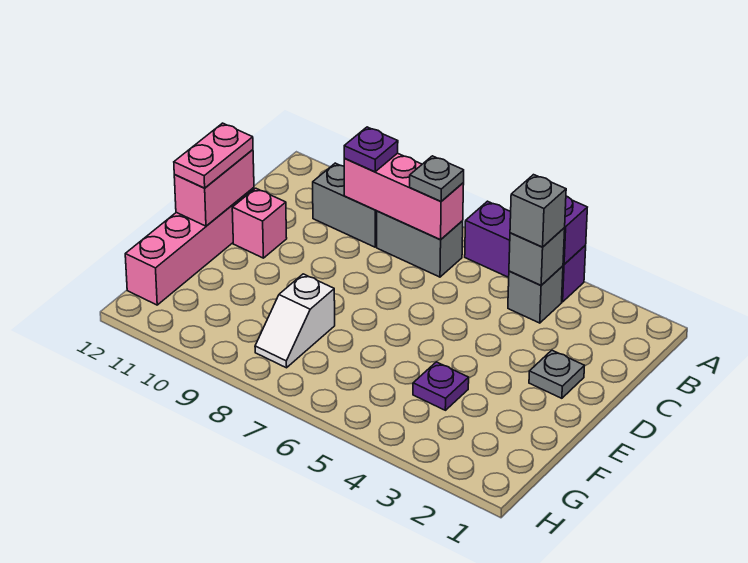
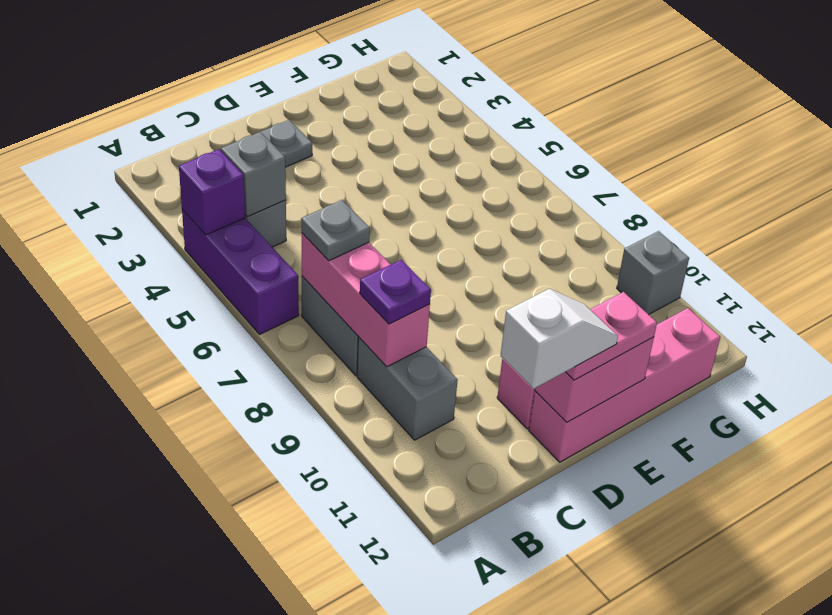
grey 1x1 brick [510,175,566,247] -> grey 1x1 brick moved to [617,231,689,315]
purple 1x1 plate [413,362,469,410] -> none
white 1x2 slope [255,274,335,368] -> white 1x2 slope moved to [501,289,618,389]

